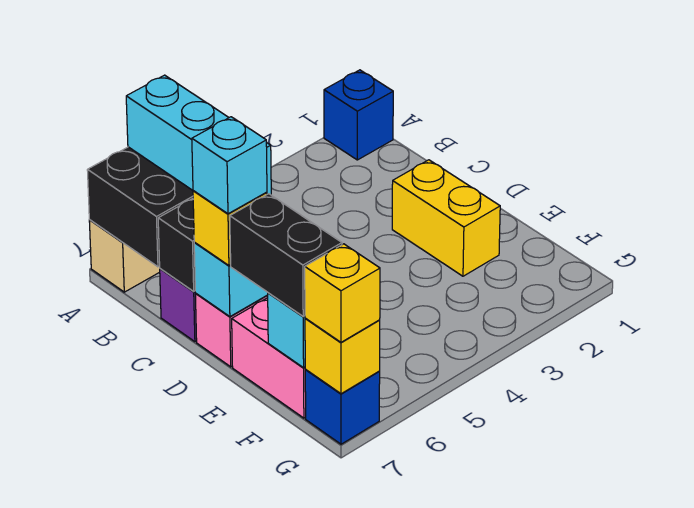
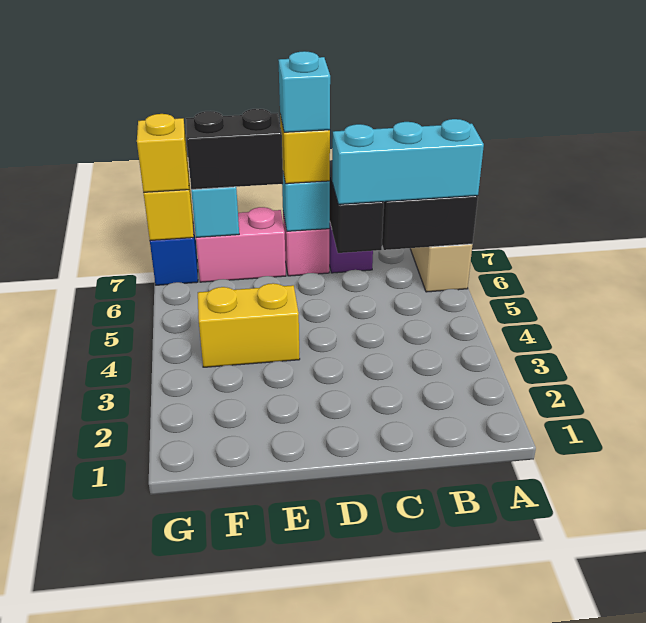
blue 1x1 brick [324,70,393,160] -> none
yellow 1x2 brick [392,160,500,276] -> yellow 1x2 brick moved to [198,283,300,367]

